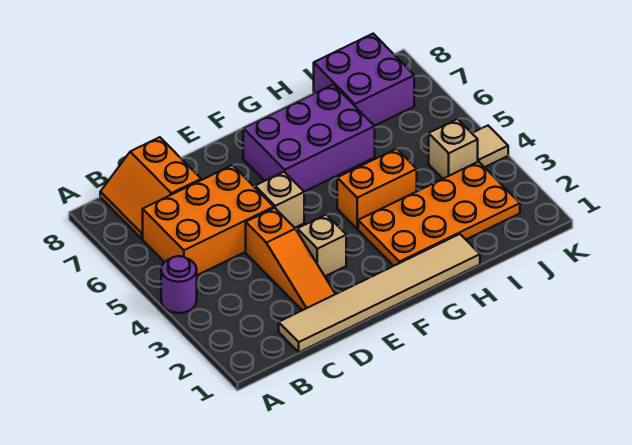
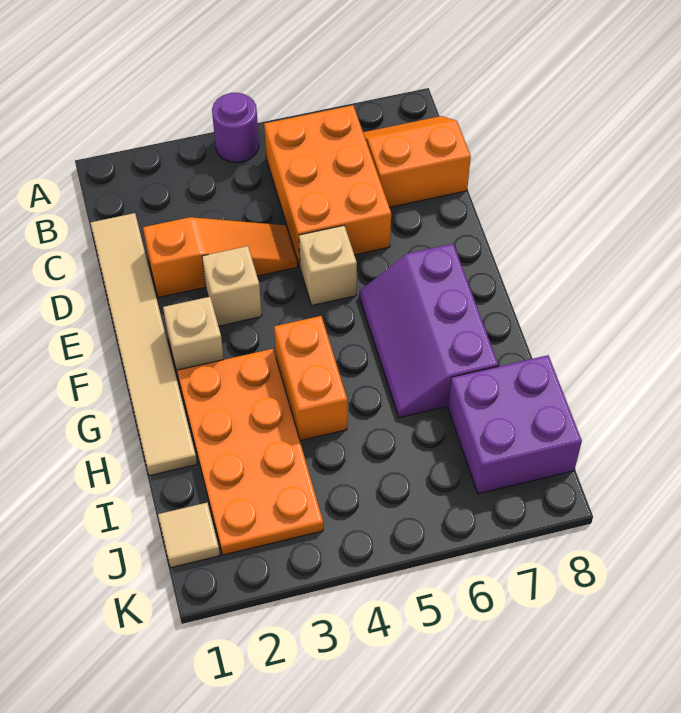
orange 1x3 slope [246,208,335,310] -> orange 1x3 slope turned to [143,217,297,298]
purple 2x3 brick [243,85,375,192] -> purple 2x3 slope [359,244,498,418]
tan 1x1 brick [429,119,478,179] -> tan 1x1 brick moved to [163,297,224,375]
tan 1x1 tile [472,126,508,167] -> tan 1x1 tile moved to [158,503,220,568]

